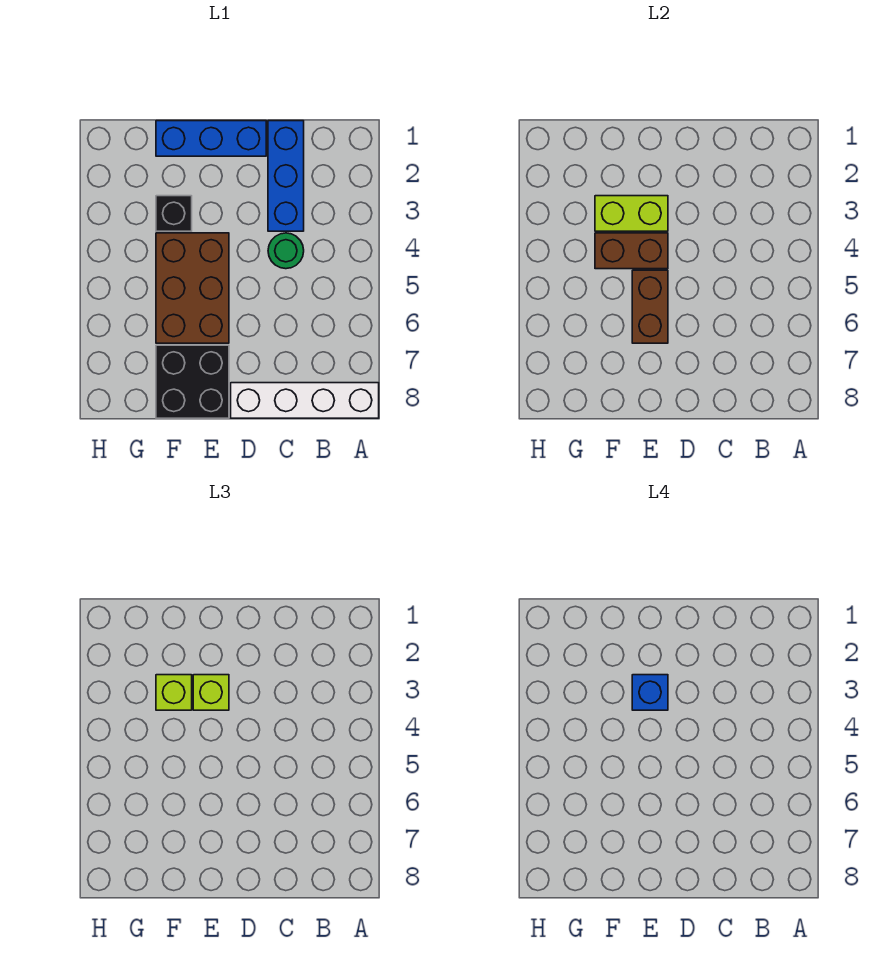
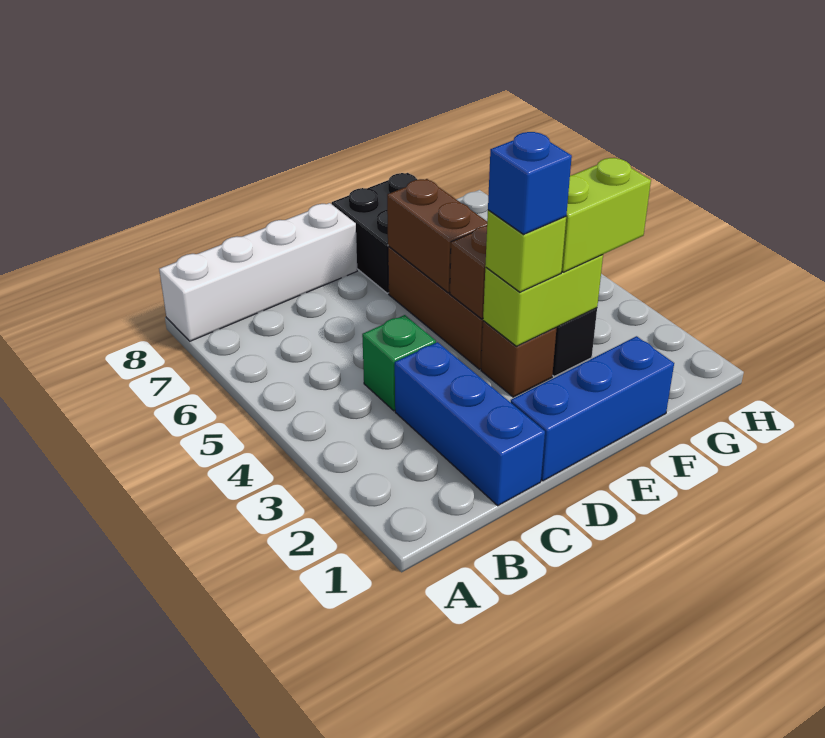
green 1x1 round brick [268,233,304,269] -> green 1x1 brick [362,315,436,411]
none -> brown 1x1 brick [481,321,557,397]
lime 1x1 brick [156,675,192,710] -> lime 1x2 brick [562,158,651,272]

